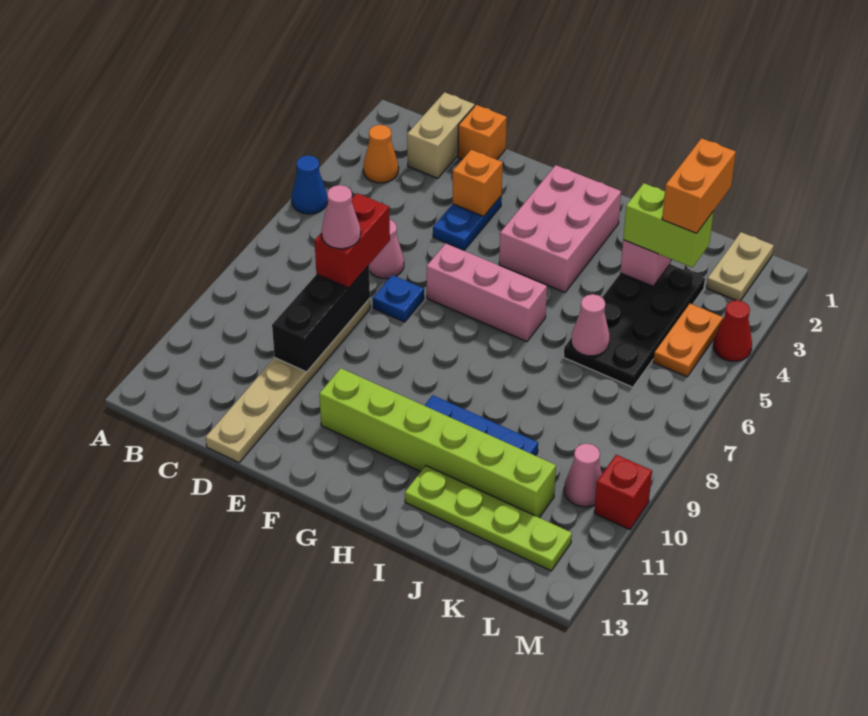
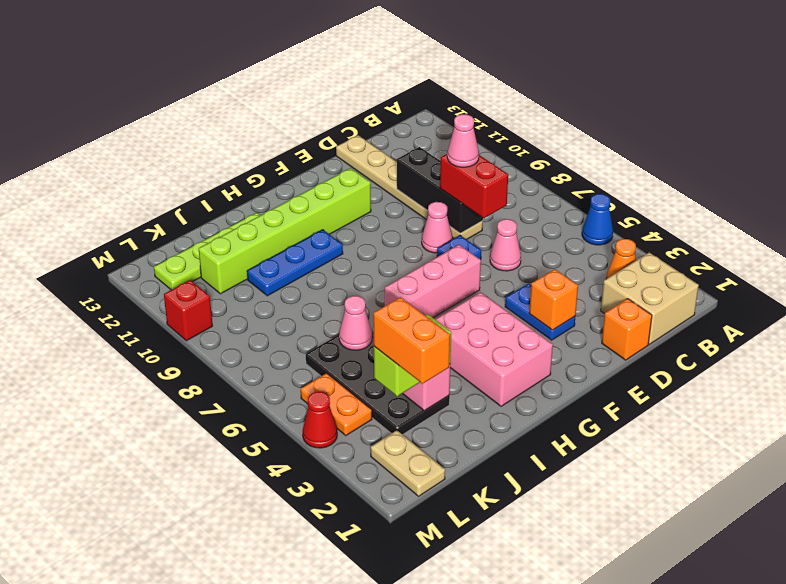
tan 1x2 brick [407,92,475,178] -> tan 2x2 brick [601,252,699,344]
pink 1x1 cone [564,443,602,507] -> pink 1x1 cone moved to [422,202,452,253]

